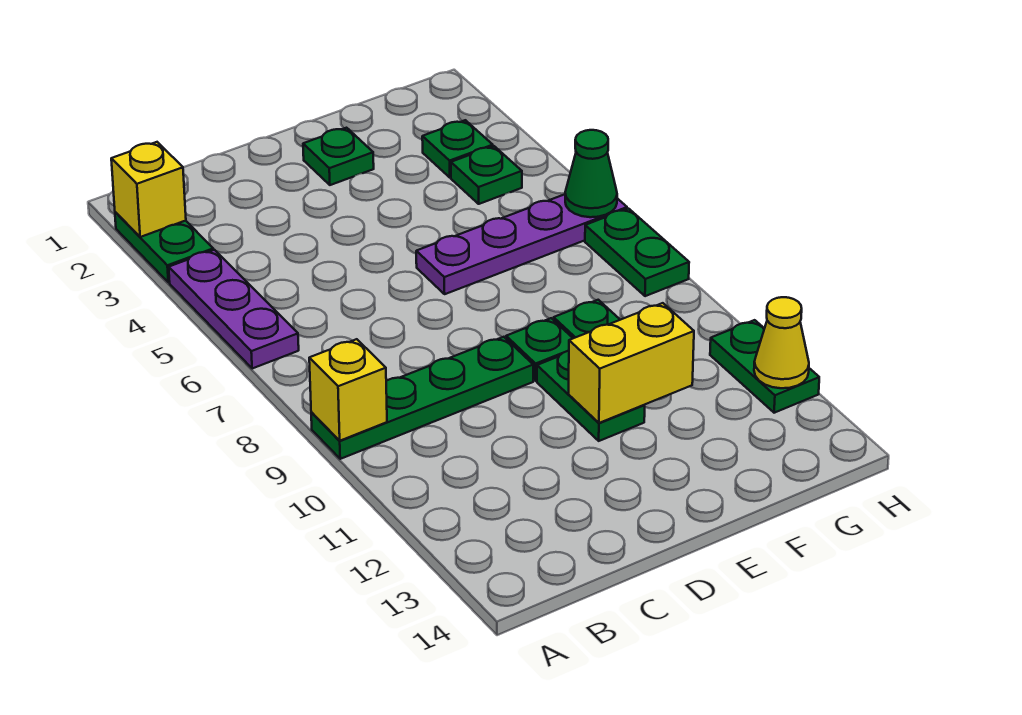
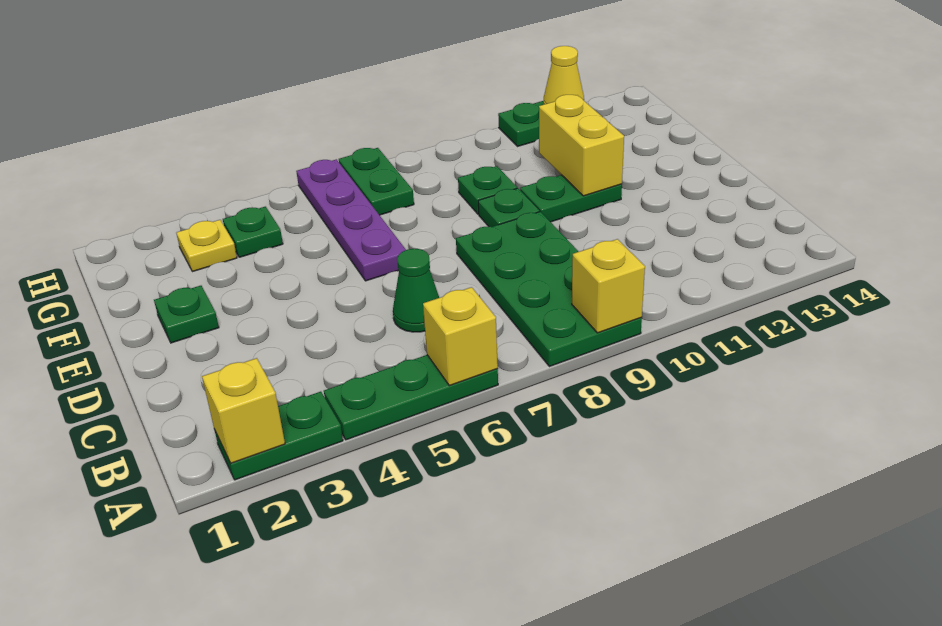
purple 1x3 plate [169,250,299,369] -> green 1x3 plate [324,355,498,440]
none -> yellow 1x1 brick [423,287,498,386]
green 1x4 plate [311,337,533,459] -> green 2x4 plate [456,212,642,367]
green 1x1 plate [422,120,493,177] -> yellow 1x1 plate [177,220,237,272]
green 1x1 cone [565,130,617,217] -> green 1x1 cone moved to [393,249,439,332]
green 1x2 plate [585,209,689,296] -> green 1x2 plate turned to [339,148,414,215]

